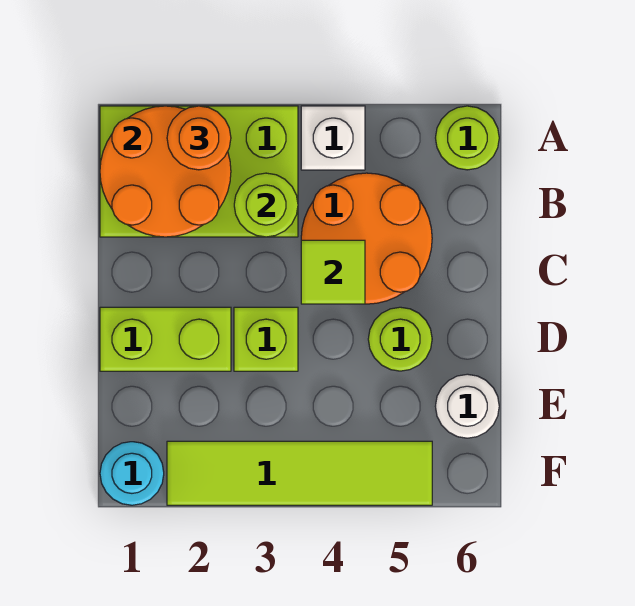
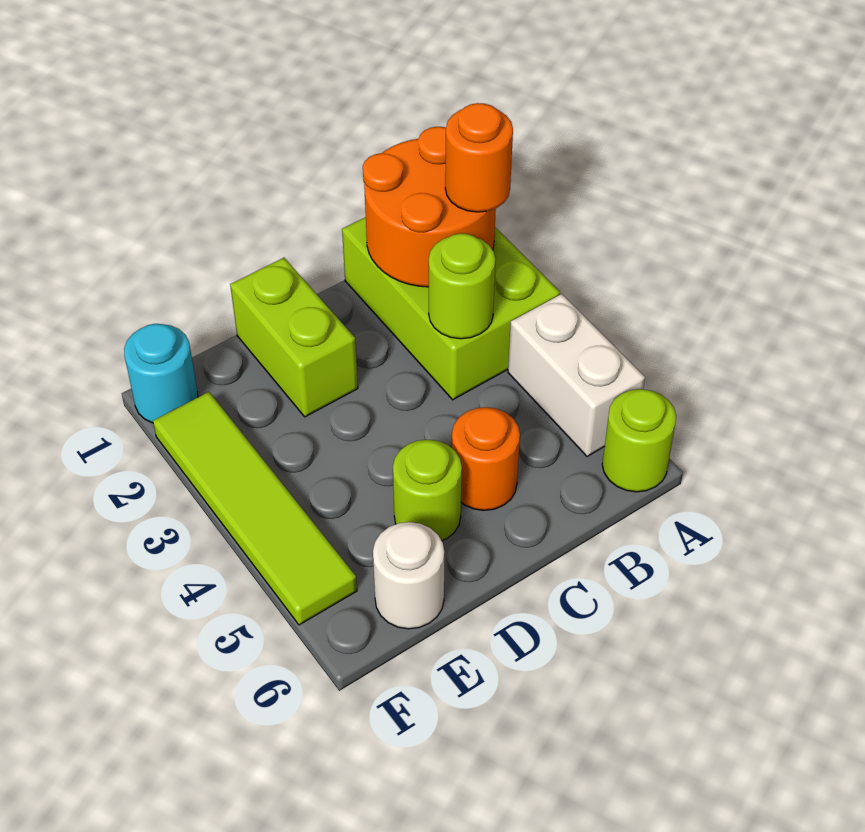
white 1x1 brick [301,106,365,170] -> white 1x2 brick [508,294,645,457]
orange 2x2 round brick [301,173,432,304] -> orange 1x1 round brick [452,407,520,510]
lime 1x1 tile [301,240,365,304] -> none
lime 1x1 brick [234,307,298,371] -> none

